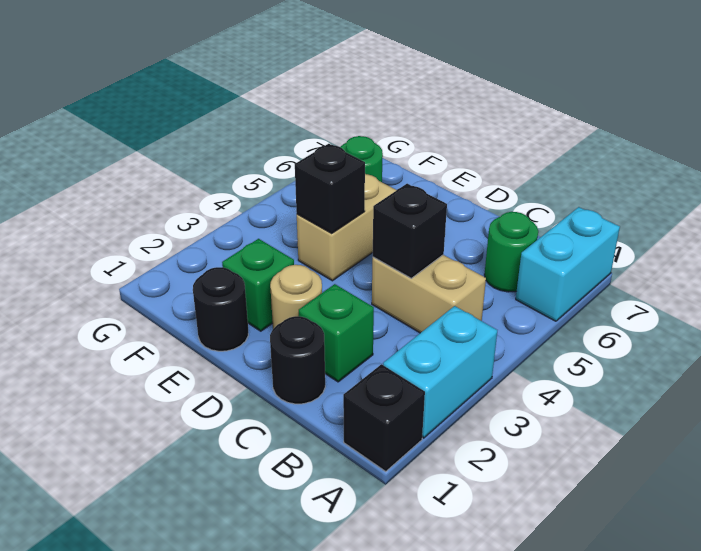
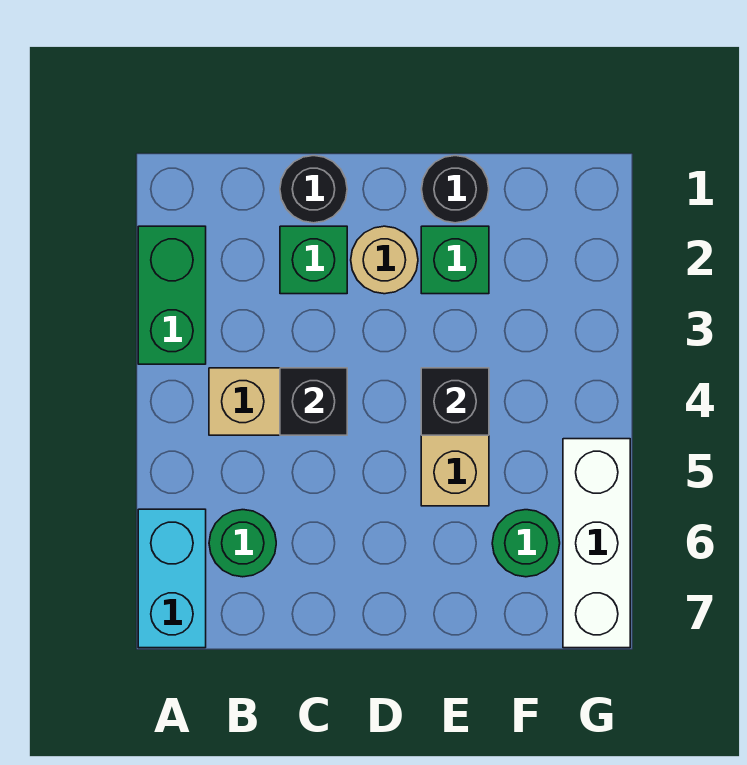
black 1x1 brick [343,364,425,472] -> none
cyan 1x2 brick [383,306,497,438] -> green 1x2 brick [138,226,206,364]
none -> white 1x3 brick [563,439,630,648]

